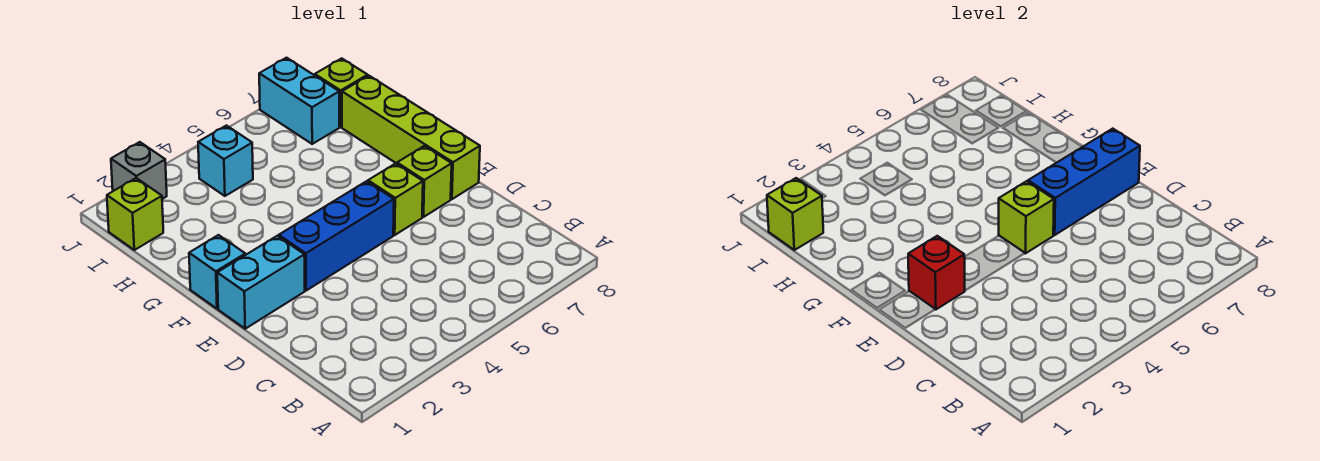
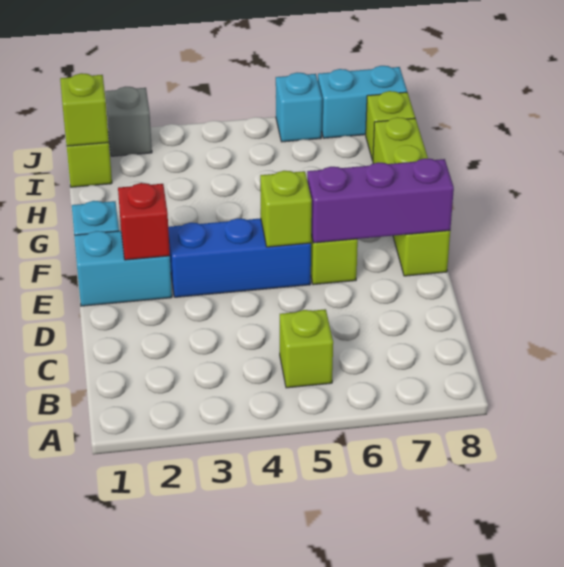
blue 1x3 brick [1028,129,1140,235] -> purple 1x3 brick [307,158,454,243]
lime 1x1 brick [397,146,452,217] -> lime 1x1 brick moved to [280,309,333,388]
cyan 1x1 brick [198,126,253,196] -> cyan 1x1 brick moved to [276,73,322,142]
cyan 1x2 brick [259,58,339,144] -> cyan 1x2 brick turned to [318,66,407,138]

